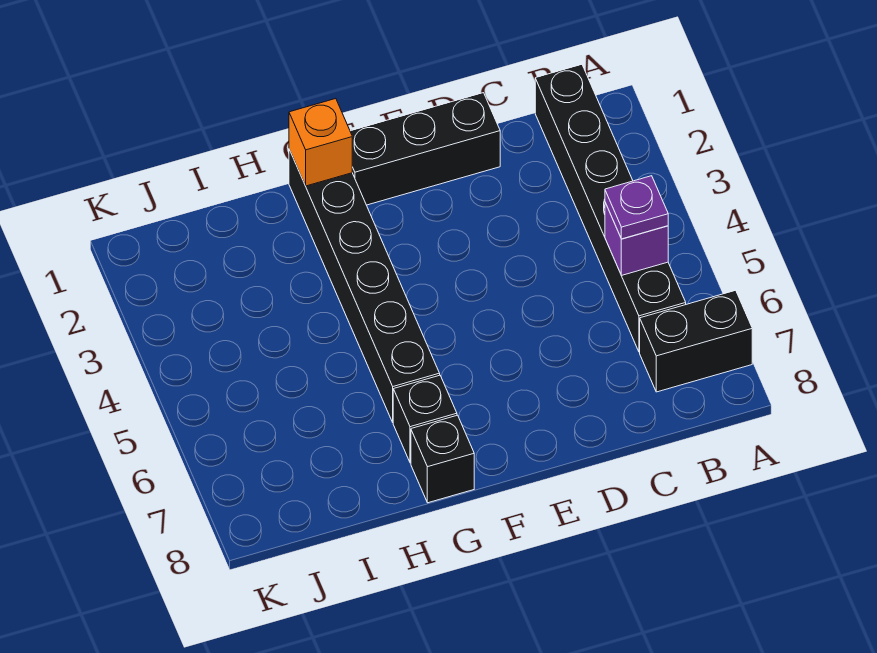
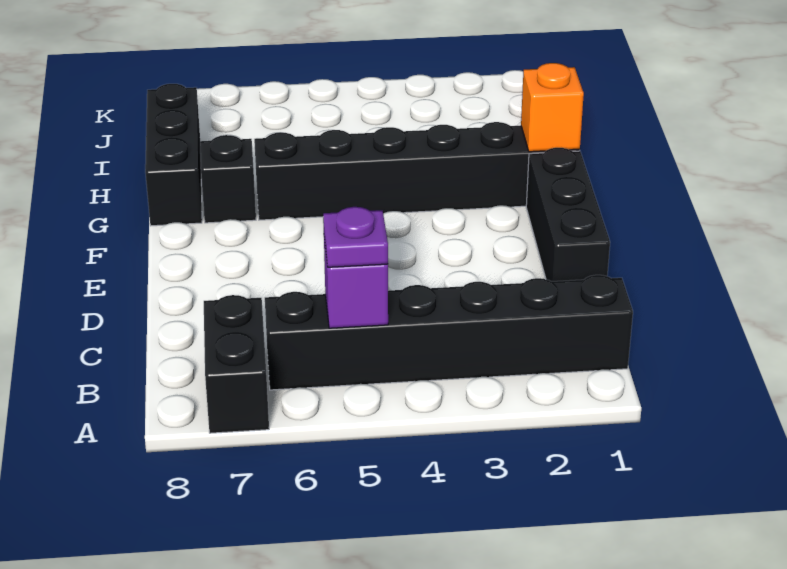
black 1x1 brick [411,415,474,503] -> black 1x3 brick [145,84,202,226]

